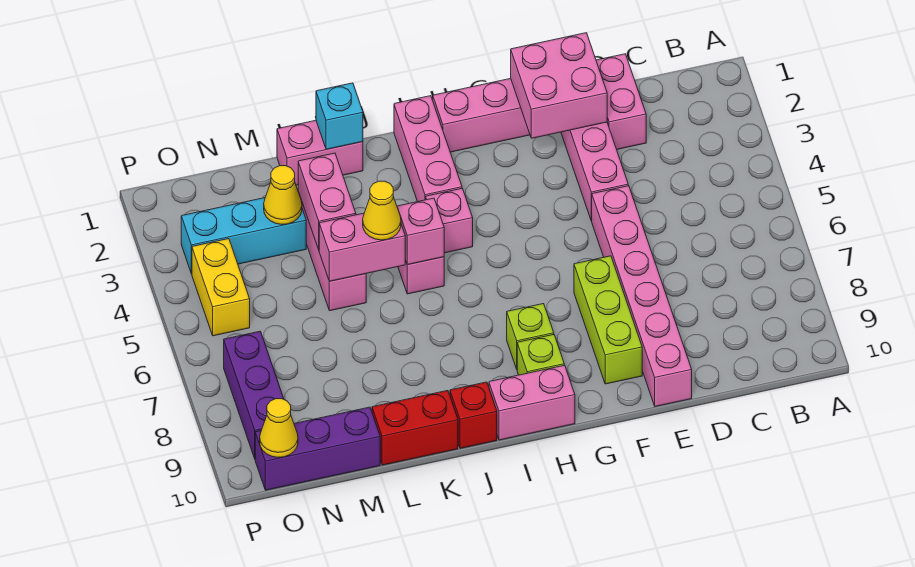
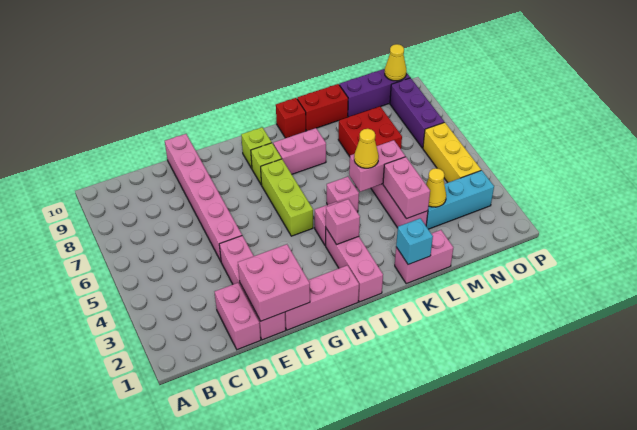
lime 1x3 brick [574,256,642,384] -> lime 1x3 brick moved to [261,159,313,236]
pink 1x2 brick [489,365,575,440] -> pink 1x2 brick moved to [273,128,326,174]
pink 1x1 brick [397,198,444,265] -> pink 1x1 brick moved to [325,199,360,244]
none -> red 2x2 brick [338,107,402,156]
yellow 1x2 brick [192,239,250,336] -> yellow 1x3 brick [423,122,481,182]

